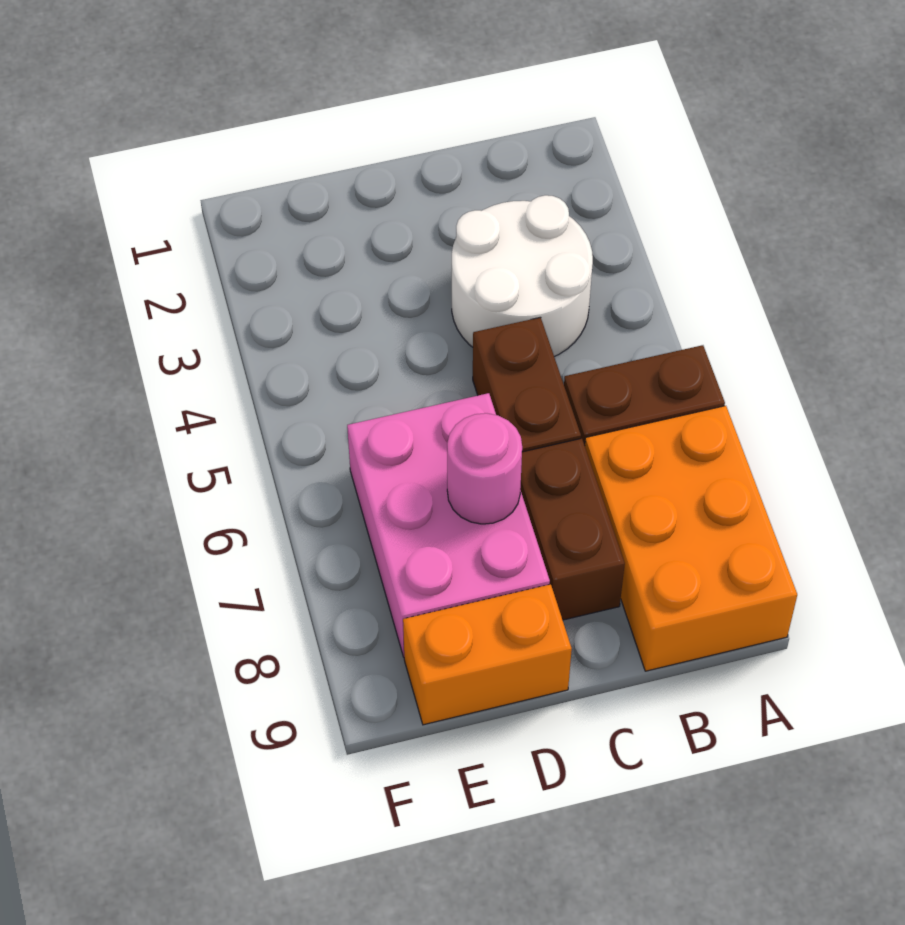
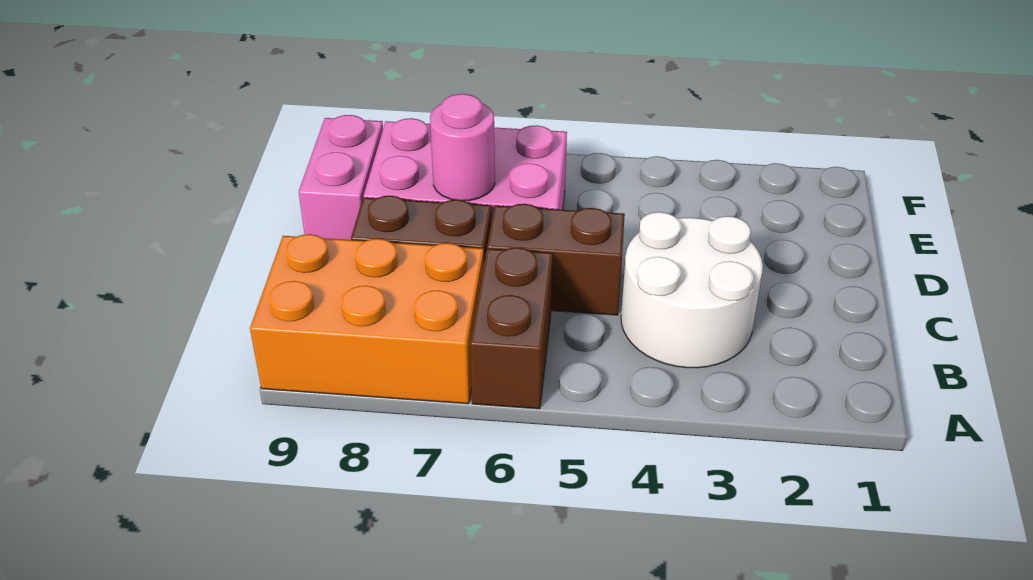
orange 1x2 brick [403,584,572,725] -> pink 1x2 brick [299,115,383,240]

